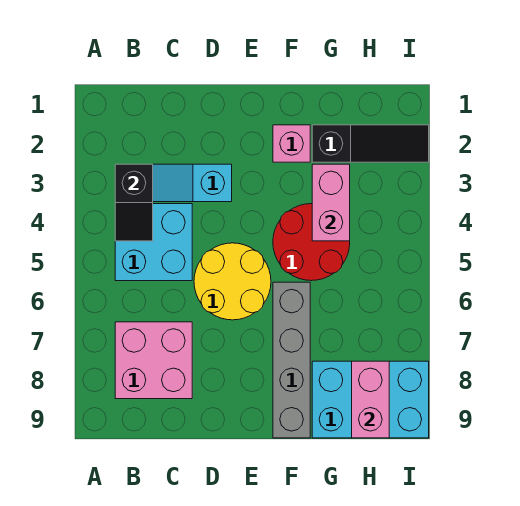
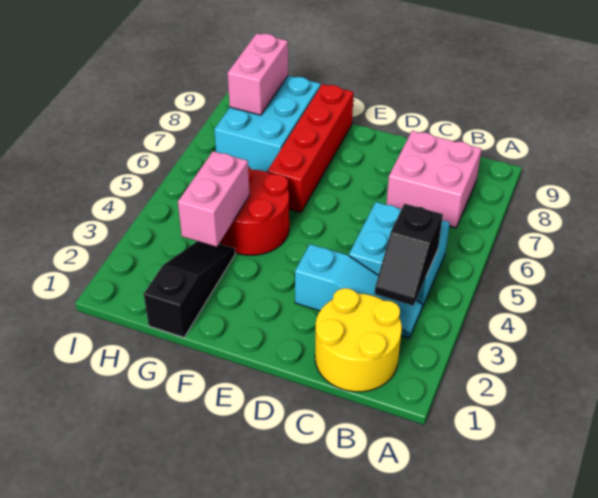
black 1x2 slope [115,164,153,241] -> black 1x2 slope turned to [375,204,443,306]
yellow 2x2 round brick [194,243,271,320] -> yellow 2x2 round brick moved to [315,288,402,392]
pink 1x1 brick [273,125,310,162] -> none
grey 1x4 brick [273,282,310,438] -> red 1x4 brick [267,84,354,213]
black 1x3 slope [312,125,429,162] -> black 1x3 slope turned to [144,241,235,338]
cyan 2x3 brick [312,361,429,438] -> cyan 2x3 brick turned to [214,76,321,172]

